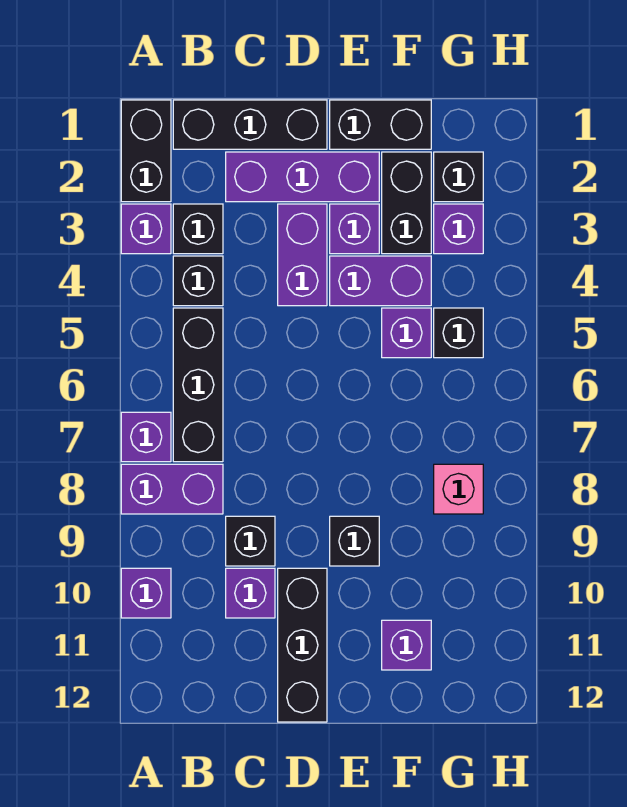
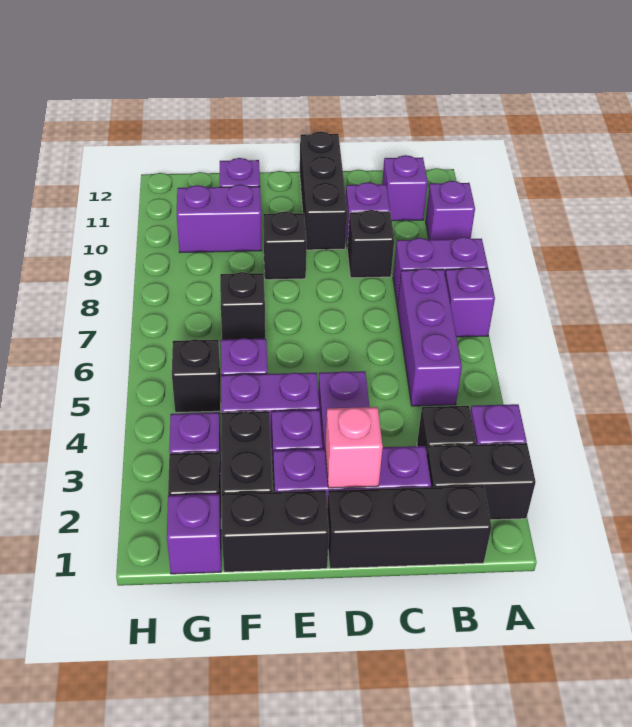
black 1x2 brick [121,100,171,202] -> black 1x2 brick turned to [427,443,536,520]
black 1x1 brick [173,256,223,306] -> black 1x1 brick moved to [220,272,265,340]
black 1x3 brick [173,308,223,462] -> purple 1x3 brick [397,268,462,406]
none -> purple 1x1 brick [382,155,428,221]
none -> purple 1x2 brick [177,185,262,253]
none -> purple 1x1 brick [167,494,221,574]
pink 1x1 brick [434,464,483,514] -> pink 1x1 brick moved to [325,407,383,488]

